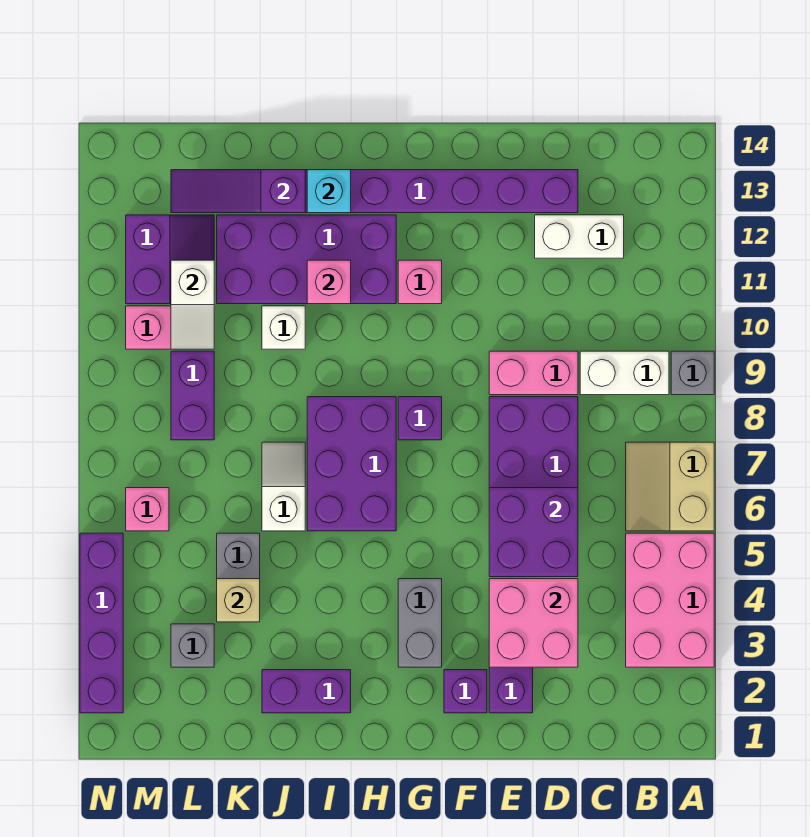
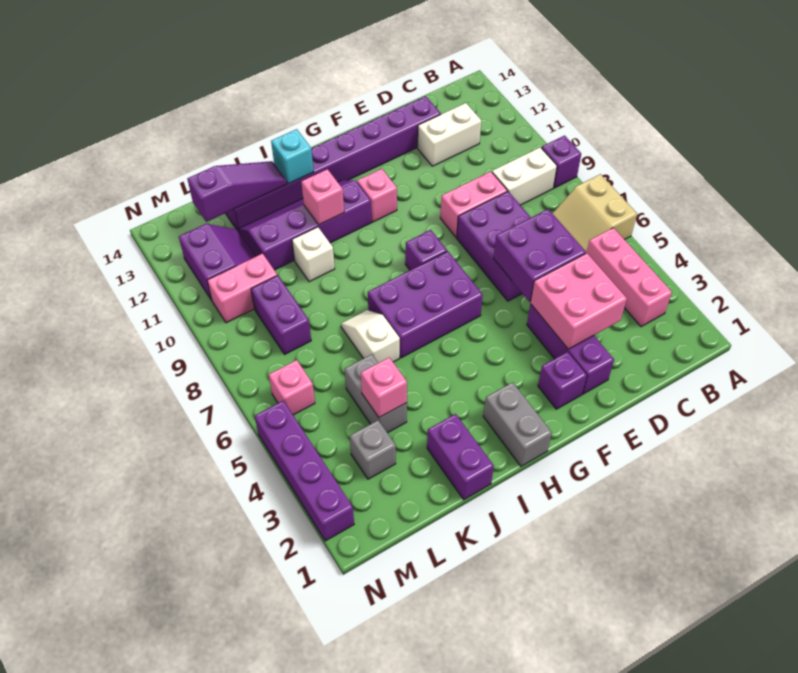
pink 2x3 brick [626,533,714,667] -> pink 1x3 brick [587,228,672,327]
grey 1x1 brick [671,351,714,395] -> purple 1x1 brick [541,136,581,188]
grey 1x2 brick [398,579,442,667] -> grey 1x2 brick moved to [483,382,552,466]
purple 2x3 brick [307,397,396,531] -> purple 2x3 brick turned to [368,251,483,358]
purple 2x4 brick [217,215,396,304] -> purple 2x4 slope [238,180,372,270]
purple 1x2 brick [262,670,351,713] -> purple 1x2 brick turned to [427,414,494,500]
purple 1x3 slope [171,170,305,213] -> purple 1x3 slope turned to [187,161,287,222]
tan 1x1 brick [217,579,260,622] -> pink 1x1 brick [361,357,407,417]
white 1x2 slope [171,260,214,349] -> none

